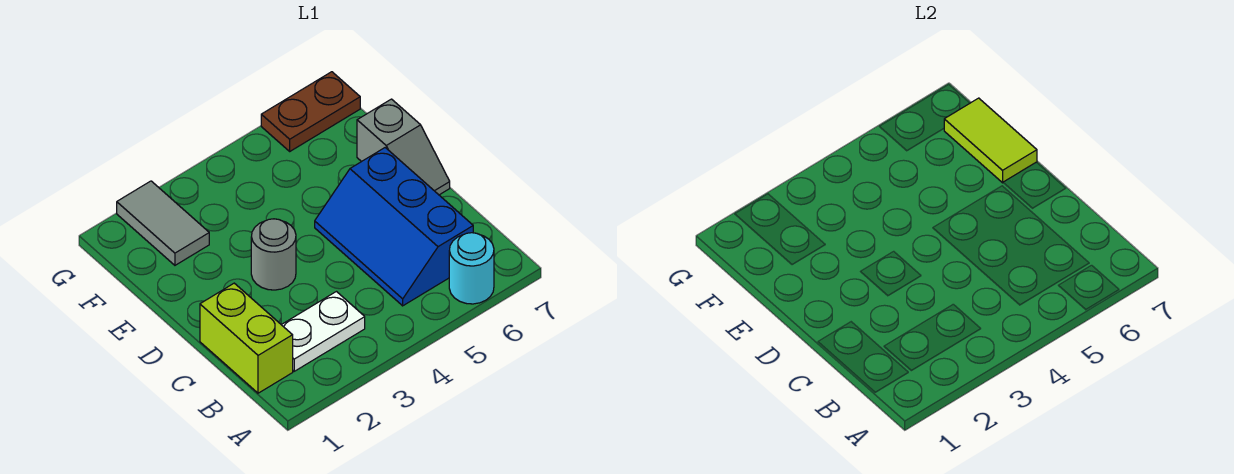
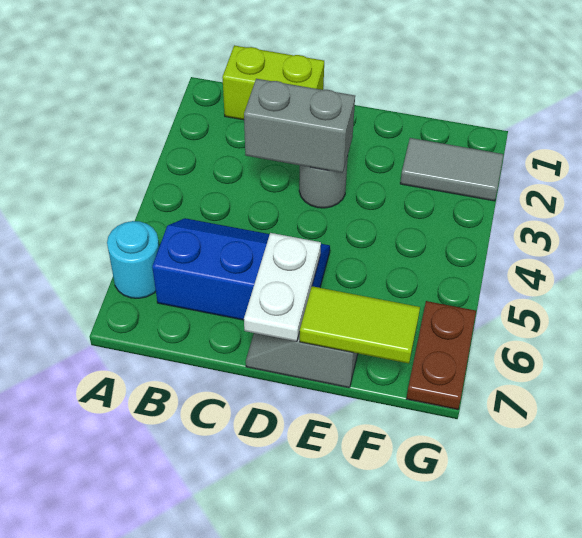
white 1x2 plate [282,292,365,371] -> white 1x2 plate moved to [244,233,321,341]
none -> grey 1x2 brick [244,79,355,173]

